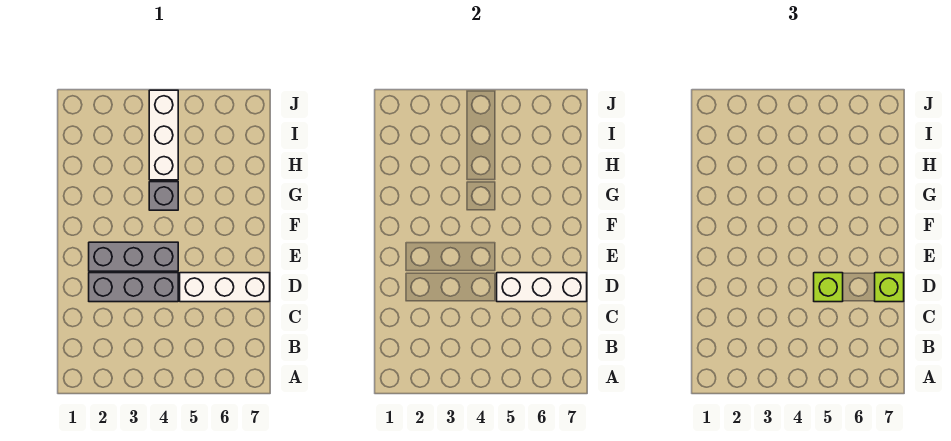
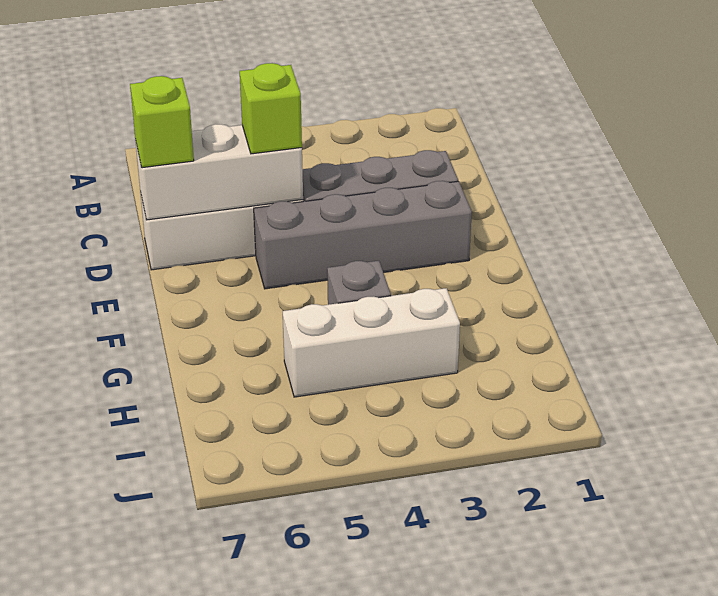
grey 1x3 brick [89,242,178,271] -> grey 1x4 brick [254,181,472,289]
white 1x3 brick [149,90,178,180] -> white 1x3 brick turned to [283,288,460,397]

